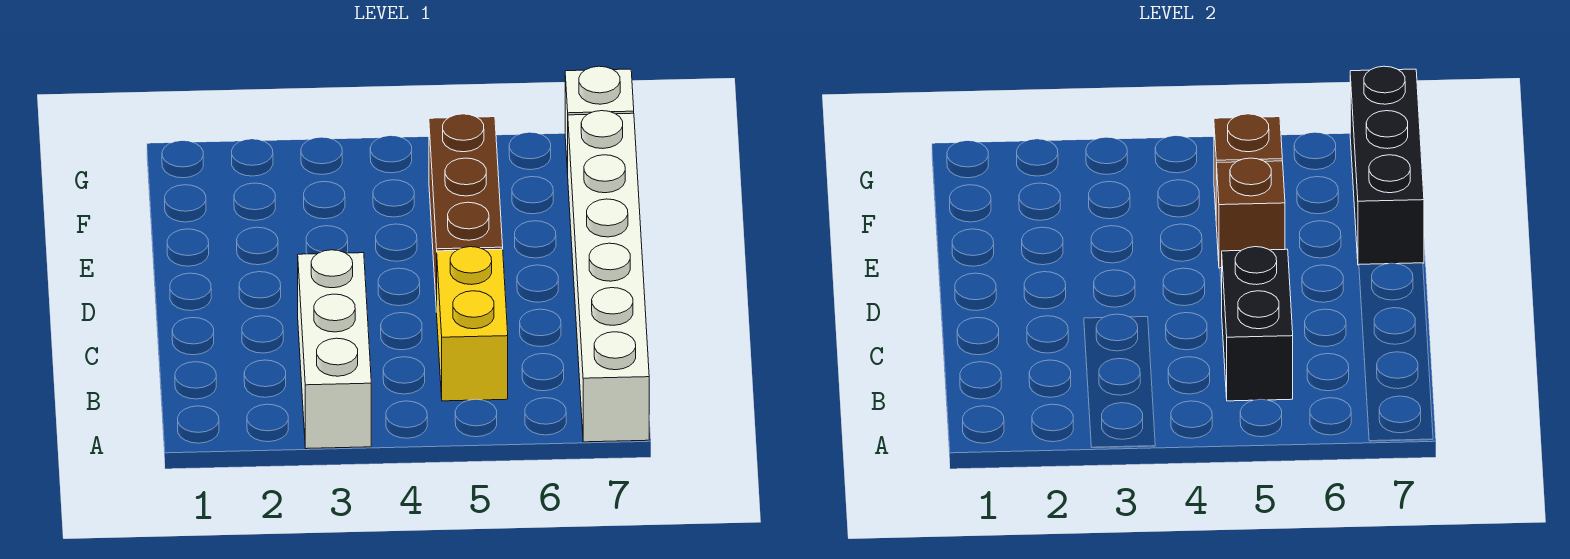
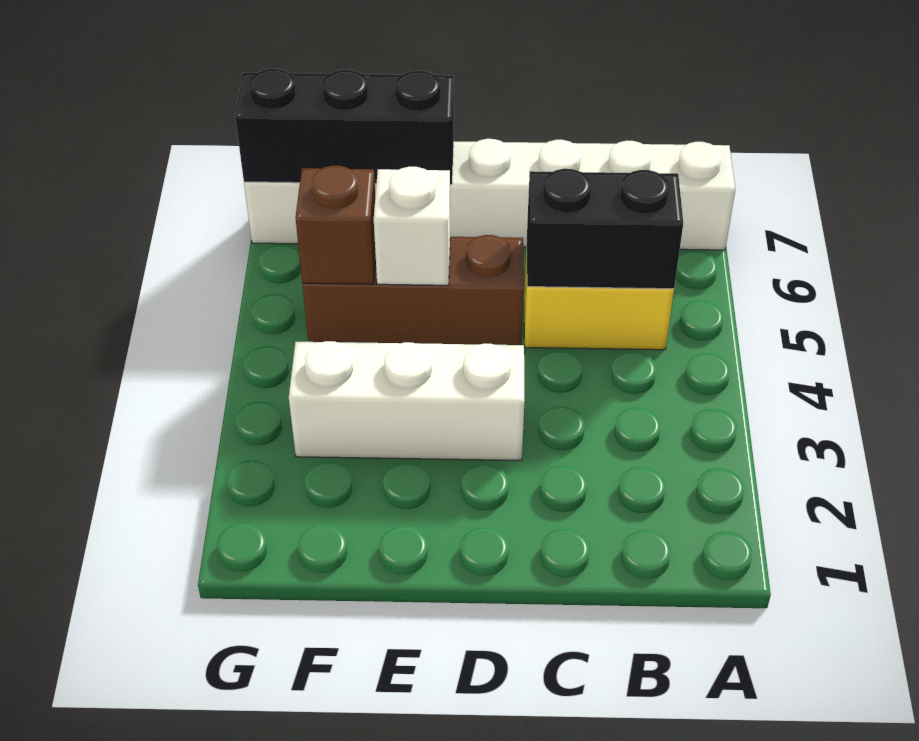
white 1x3 brick [298,250,371,449] -> white 1x3 brick moved to [289,341,525,460]
brown 1x1 brick [1216,158,1285,268] -> white 1x1 brick [374,167,450,285]

